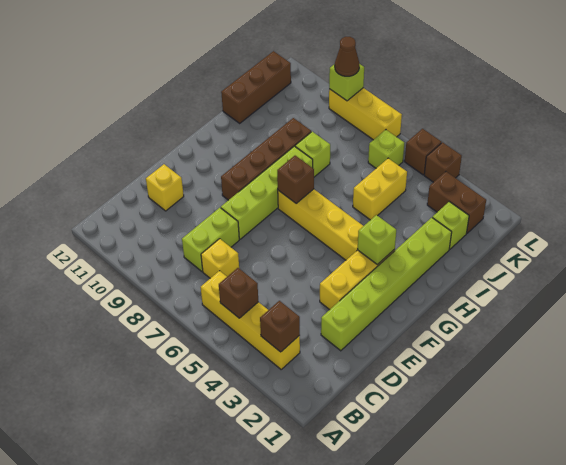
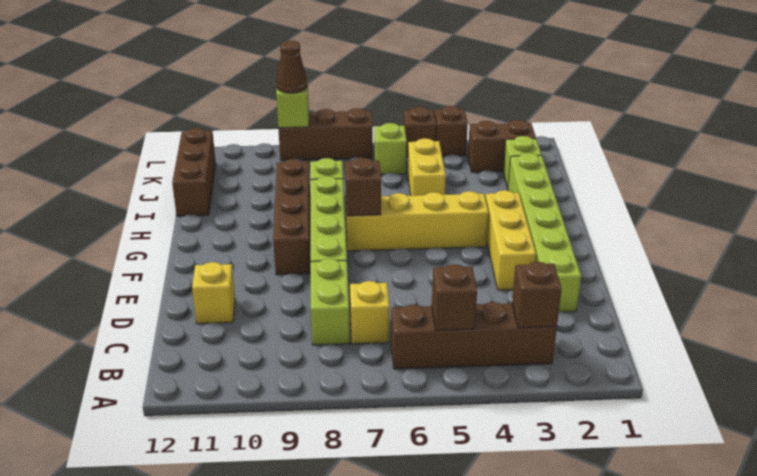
yellow 1x4 brick [201,271,300,369] -> brown 1x4 brick [391,302,557,369]
lime 1x1 brick [358,215,396,265] -> none
yellow 1x3 brick [329,88,402,140] -> brown 1x3 brick [278,108,373,161]

